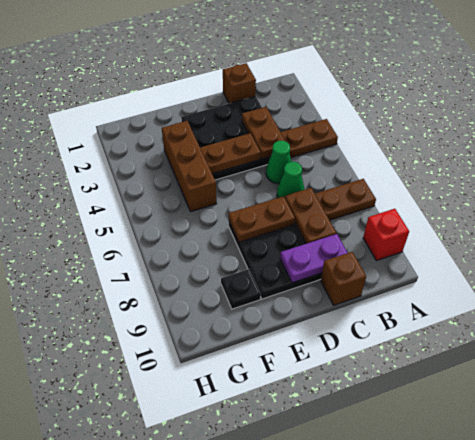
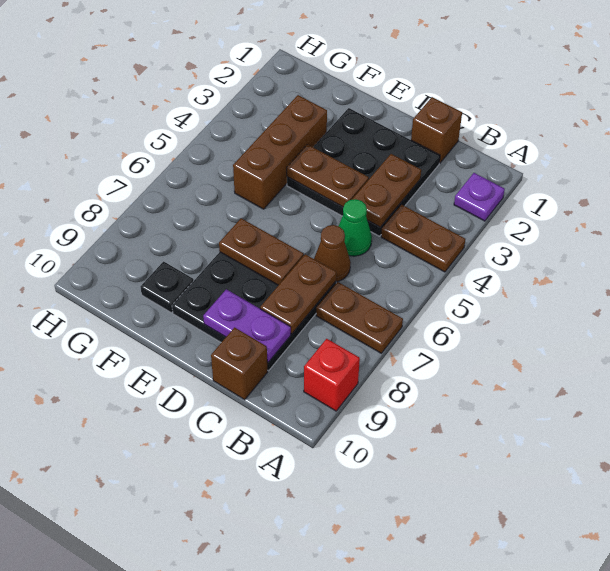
none -> purple 1x1 plate [454,173,505,221]
green 1x1 cone [277,162,305,198] -> brown 1x1 cone [314,225,351,282]

